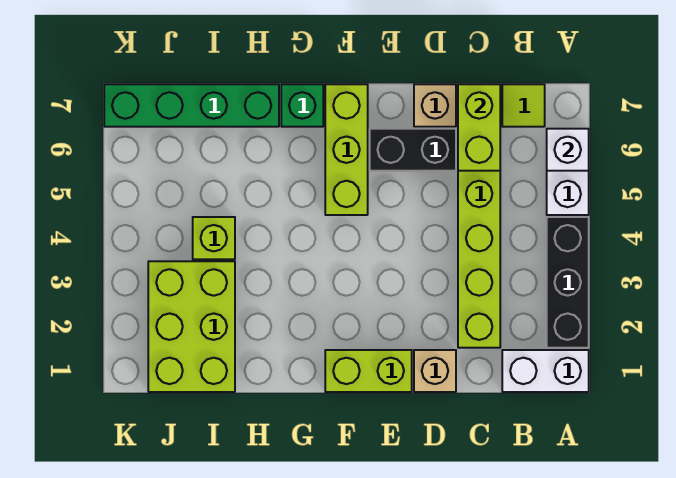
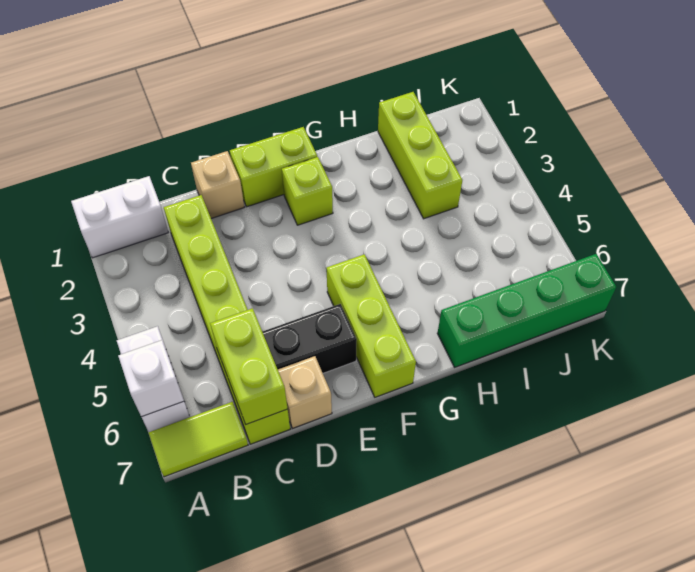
black 1x3 brick [547,217,589,348] -> none
lime 1x1 tile [502,84,545,127] -> lime 1x2 tile [148,402,248,477]
green 1x1 brick [281,84,323,127] -> none
lime 2x3 brick [148,261,235,392] -> lime 1x3 brick [378,92,462,219]
lime 1x1 brick [193,217,235,259] -> lime 1x1 brick moved to [282,157,333,225]

